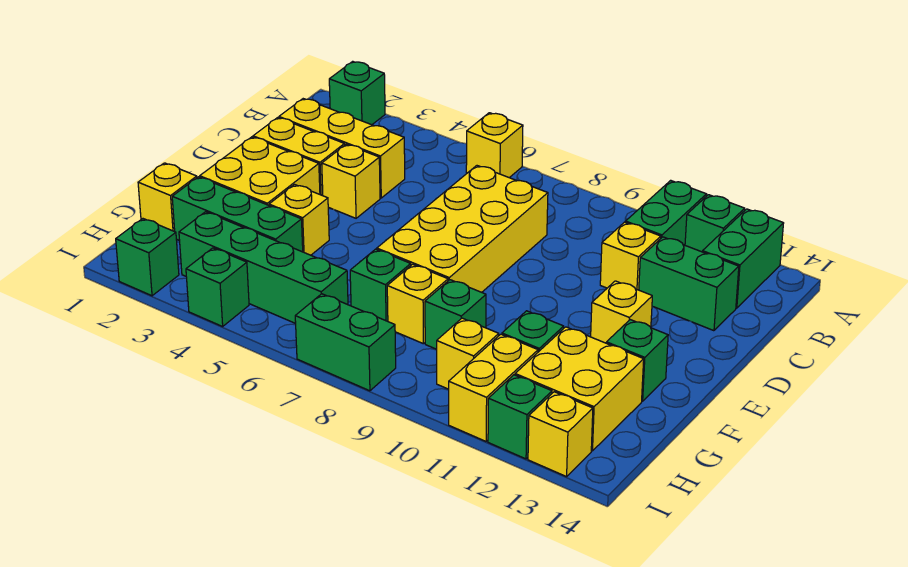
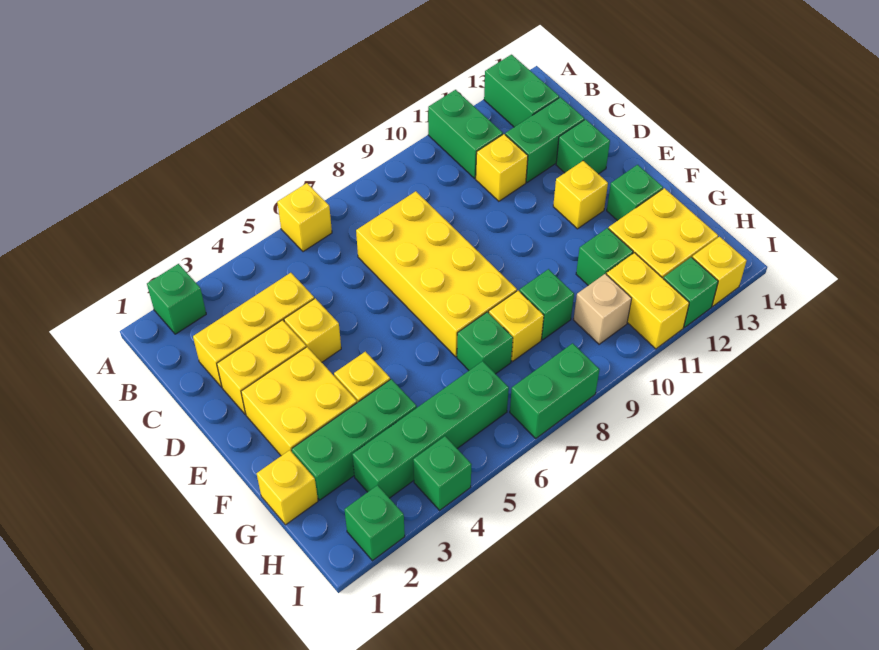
green 1x1 brick [685,195,745,252] -> green 1x1 brick moved to [556,119,610,174]
yellow 1x1 brick [437,318,499,389] -> tan 1x1 brick [574,274,632,344]

